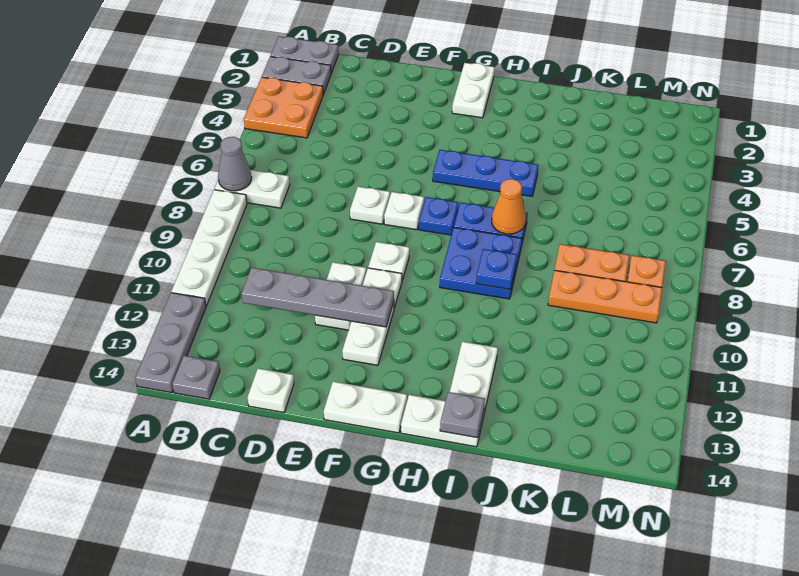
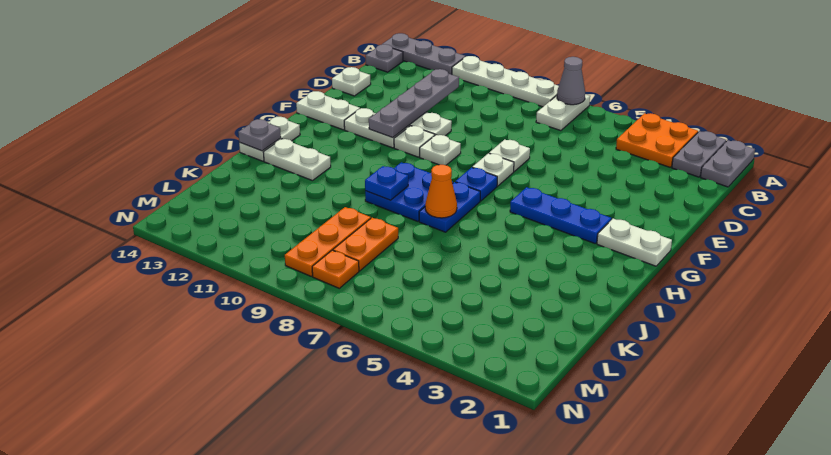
white 1x2 plate [324,382,407,433] -> white 1x2 plate turned to [296,91,360,130]
blue 1x3 plate [433,150,538,196] -> blue 1x3 plate turned to [510,187,611,243]

